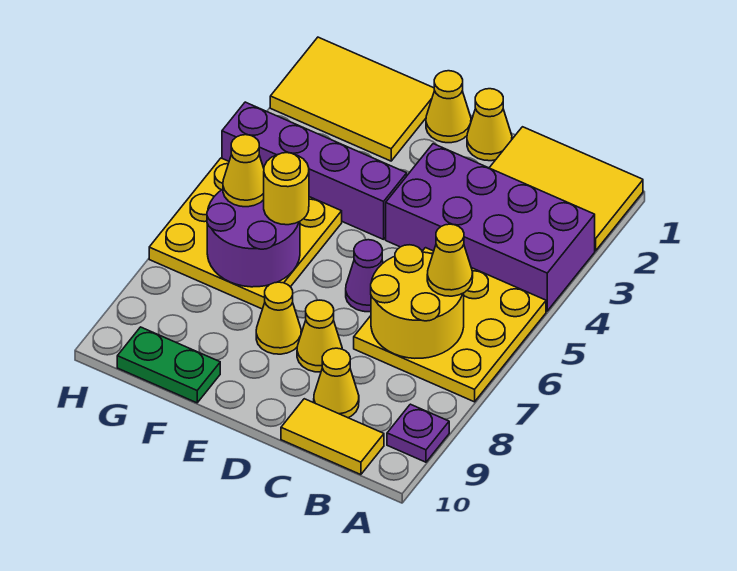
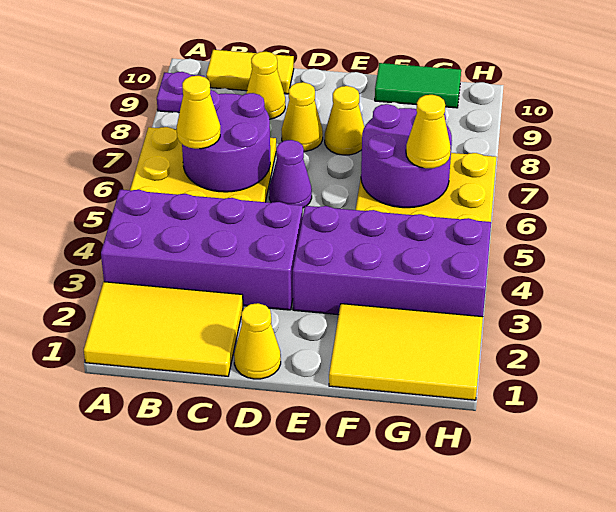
yellow 2x2 round brick [371,245,464,358] -> purple 2x2 round brick [182,90,270,192]
yellow 1x1 cone [426,71,471,143] -> none
purple 1x4 brick [222,102,407,239] -> purple 2x4 brick [293,206,491,317]
yellow 1x1 round brick [264,153,309,225] -> none
green 1x2 plate [117,327,220,403] -> green 1x2 tile [375,63,461,108]

